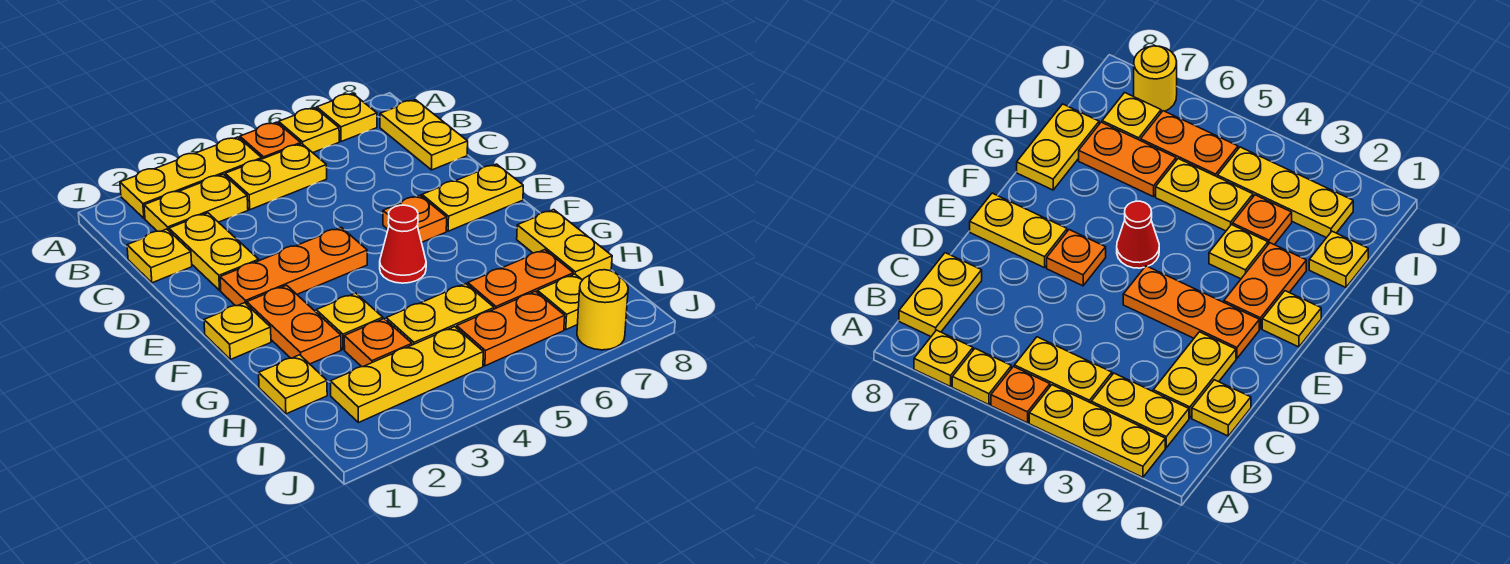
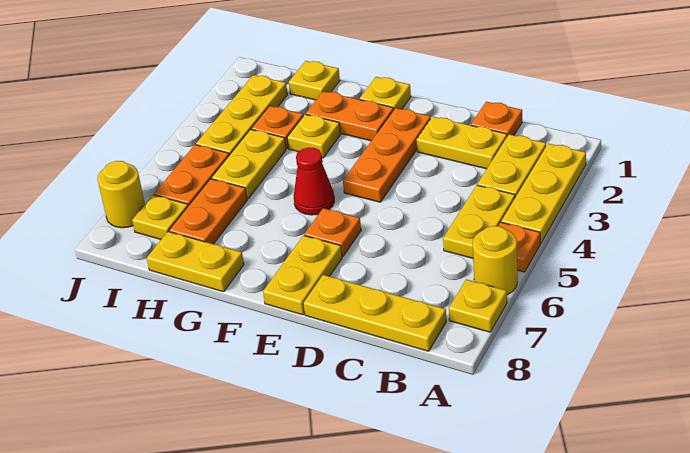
yellow 1x1 plate [279,108,339,153] -> yellow 1x1 round brick [473,226,517,295]
yellow 1x2 plate [380,100,468,170] -> yellow 1x3 plate [303,275,446,351]
yellow 1x1 plate [127,229,192,283] -> orange 1x1 plate [471,102,522,136]

